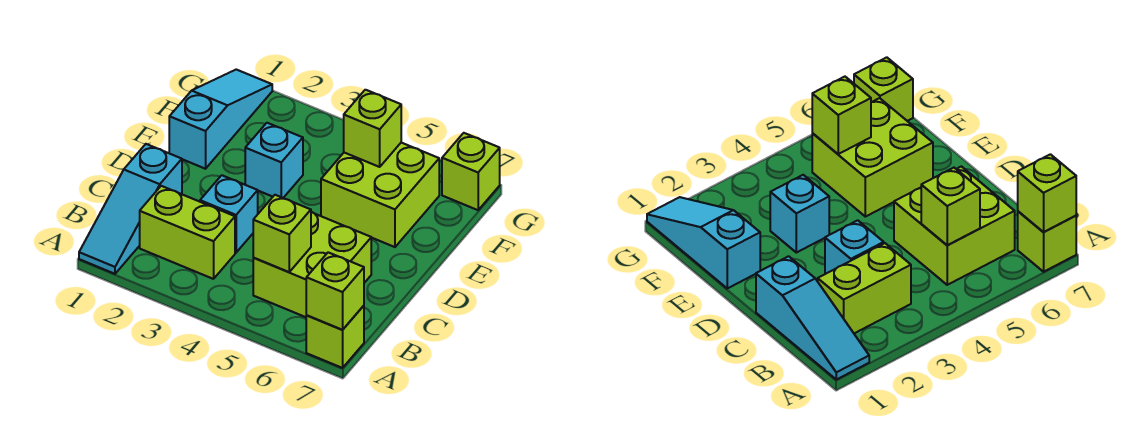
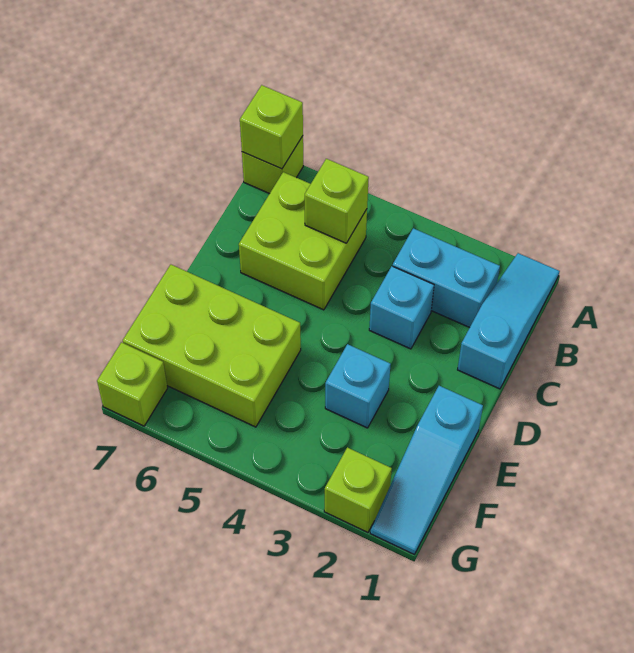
lime 1x2 brick [140,186,235,279] -> cyan 1x2 brick [393,228,500,328]
lime 2x2 brick [321,143,439,247] -> lime 2x3 brick [123,265,301,427]
lime 1x1 brick [344,90,401,167] -> lime 1x1 brick moved to [324,447,392,532]

